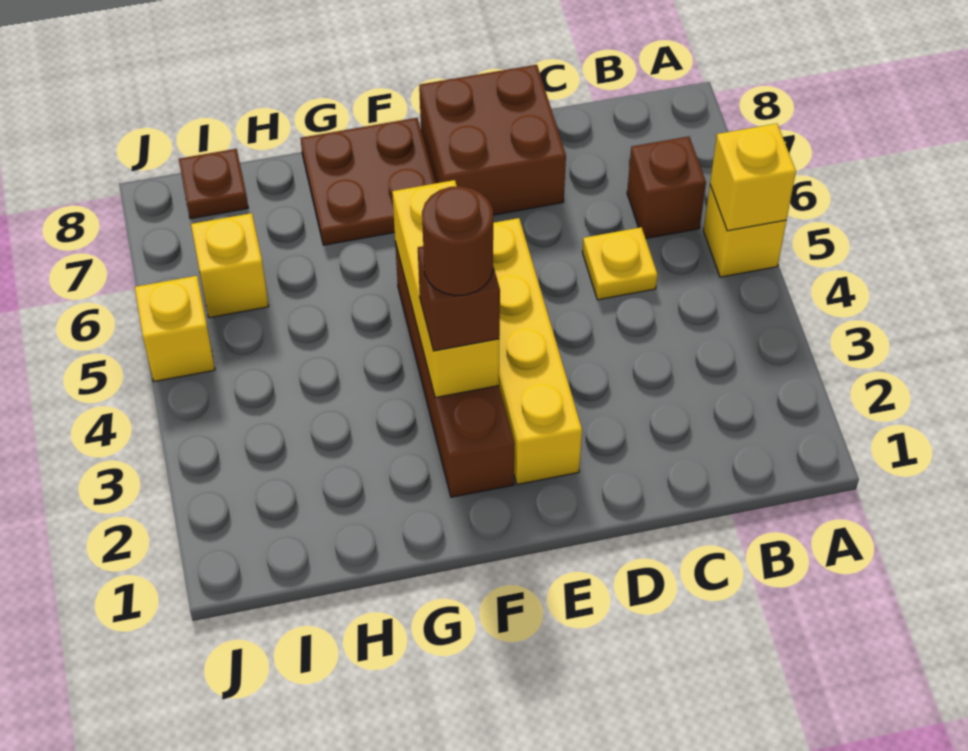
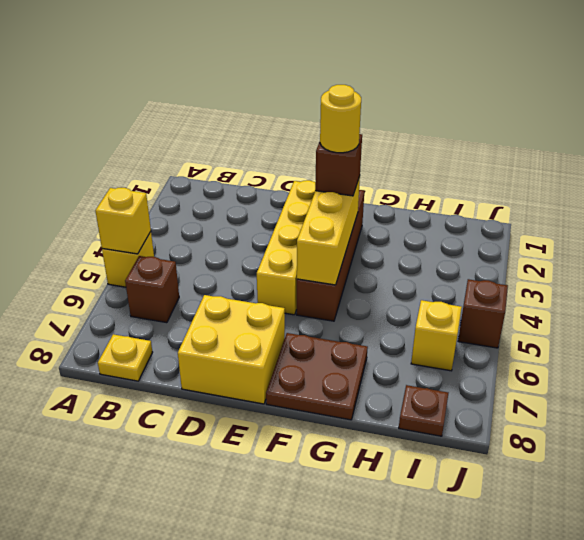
yellow 1x1 plate [582,227,657,300] -> yellow 1x1 plate moved to [98,334,153,381]
brown 2x2 brick [419,65,566,215] -> yellow 2x2 brick [178,295,285,404]
brown 1x1 round brick [422,186,493,296] -> yellow 1x1 round brick [320,85,361,153]
yellow 1x1 brick [135,276,215,382] -> brown 1x1 brick [458,279,508,348]

